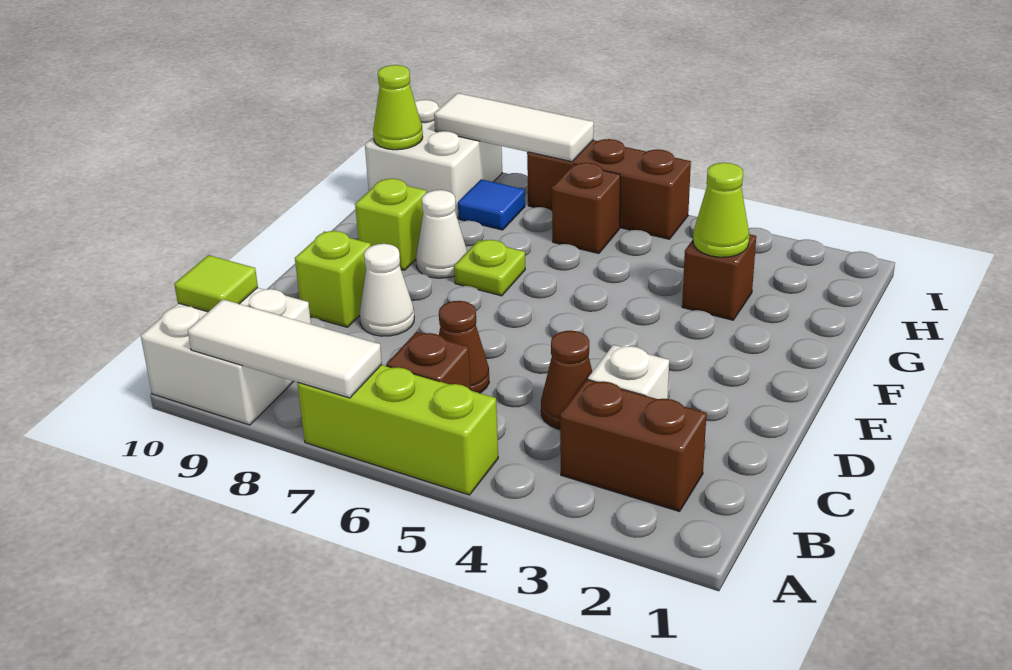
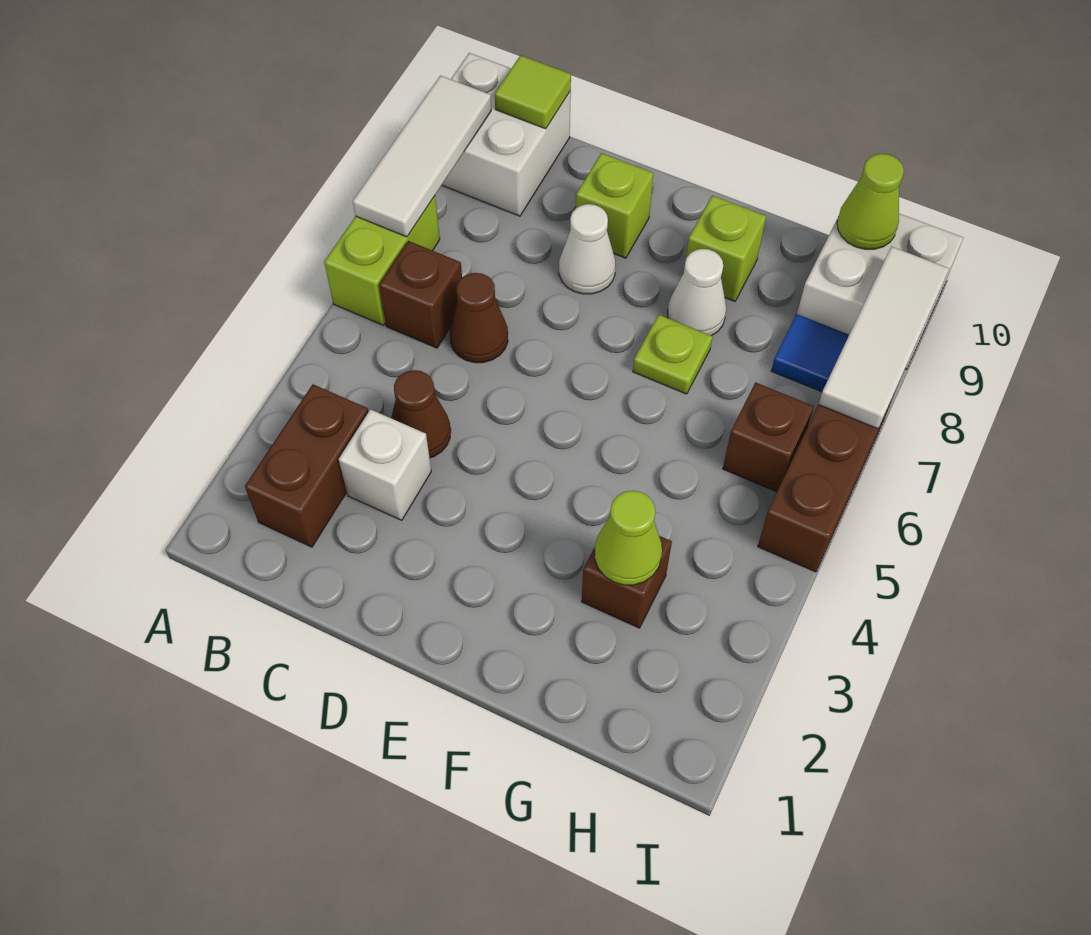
lime 1x3 brick [297,365,498,495] -> lime 1x2 brick [324,196,440,325]

